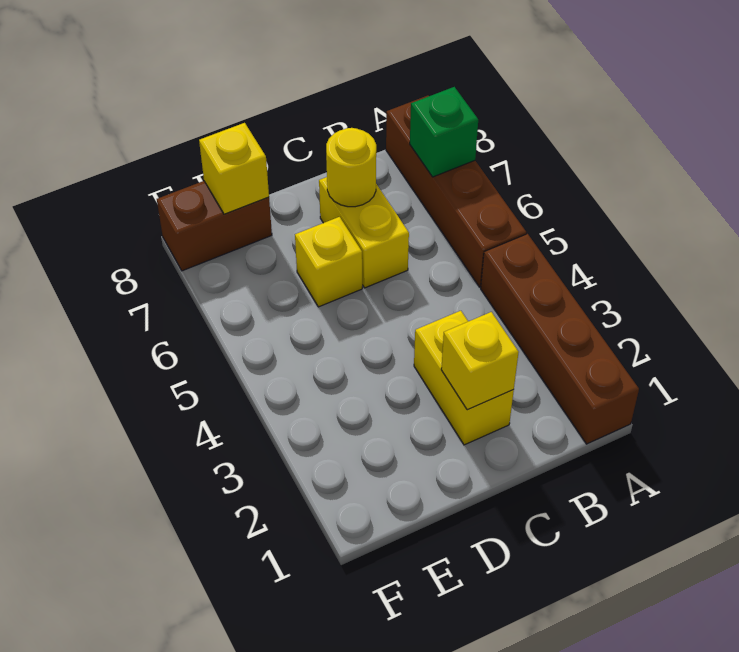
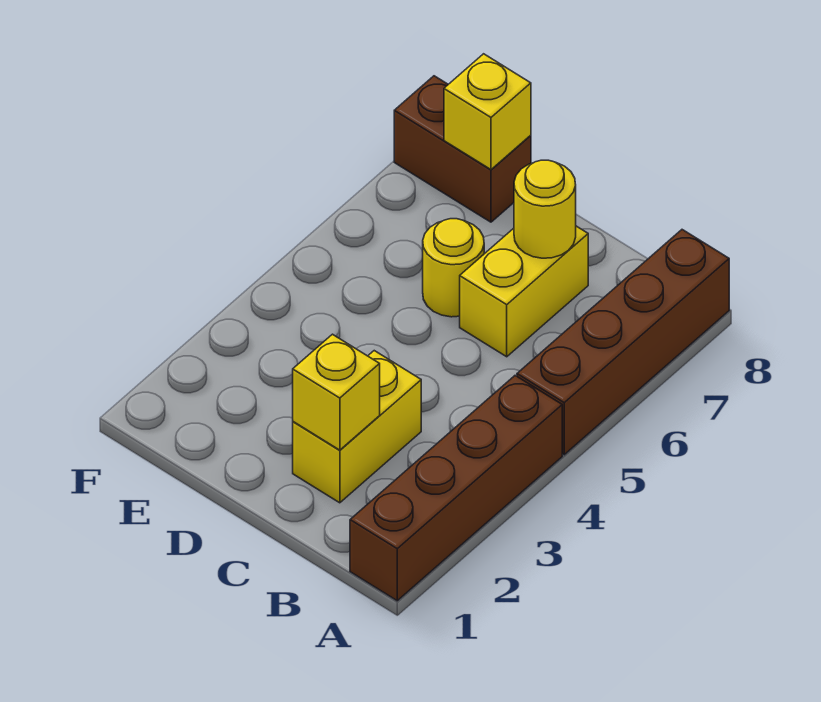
green 1x1 brick [410,87,478,177] -> none
yellow 1x1 brick [295,217,362,307] -> yellow 1x1 round brick [423,219,484,317]

